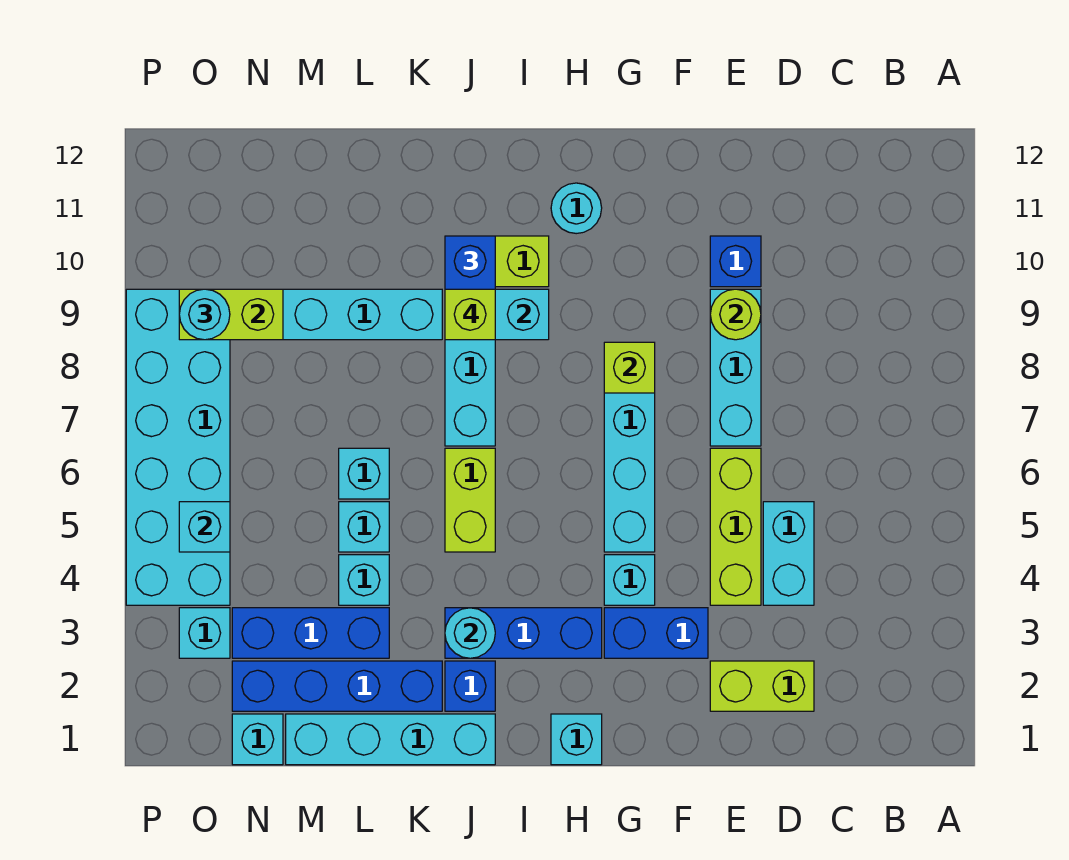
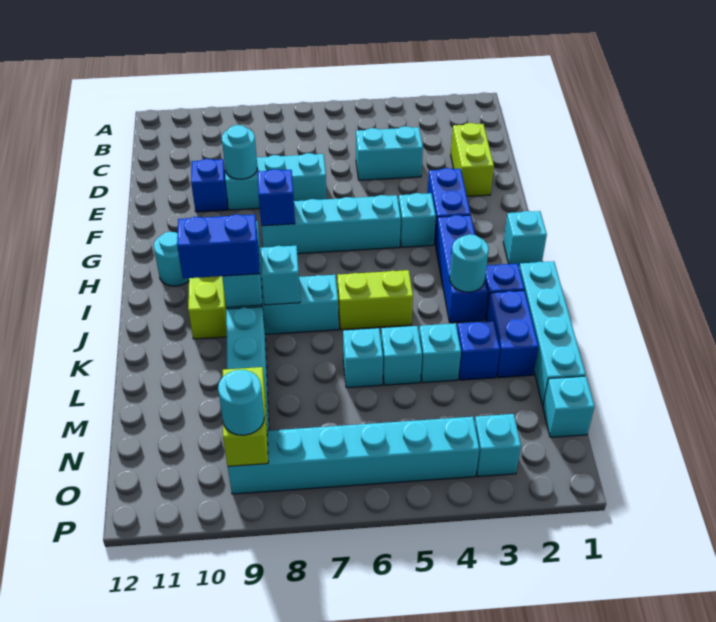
lime 1x3 brick [710,448,761,605] -> none
lime 1x1 round brick [710,289,761,340] -> cyan 1x1 round brick [222,125,257,179]
lime 1x1 brick [604,342,655,393] -> blue 1x1 brick [258,169,295,226]
lime 1x1 brick [445,289,495,340] -> none
blue 1x4 brick [232,661,442,711] -> blue 1x2 brick [486,290,539,378]
blue 1x3 brick [232,608,389,658] -> blue 1x1 brick [457,321,500,380]
cyan 2x6 brick [126,289,230,605] -> cyan 1x6 brick [228,417,479,494]
cyan 1x1 brick [179,502,230,552] -> cyan 1x1 brick moved to [260,246,300,305]

